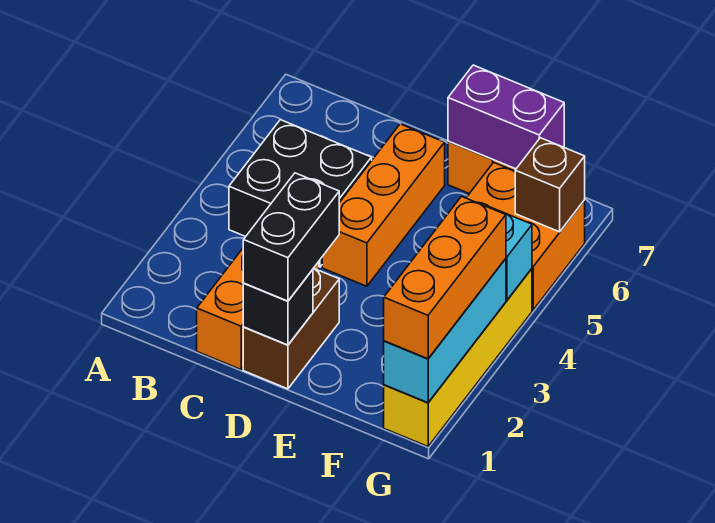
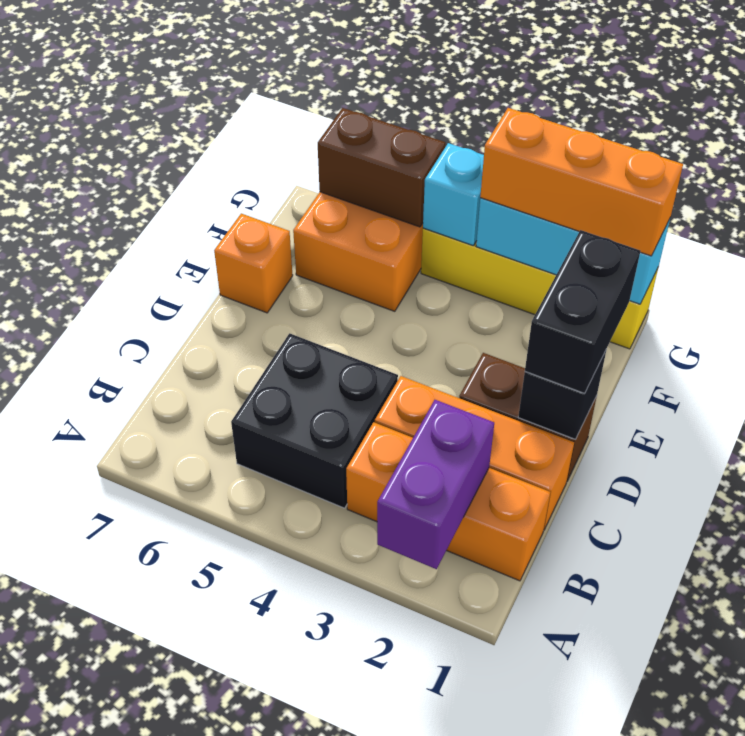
black 1x2 brick [243,173,339,301] -> black 1x2 brick turned to [525,230,640,393]
orange 1x3 brick [322,124,445,286] -> orange 1x3 brick moved to [346,422,550,581]
purple 1x2 brick [448,65,564,169] -> purple 1x2 brick moved to [377,400,494,569]
brown 1x1 brick [515,138,585,232] -> brown 1x2 brick [318,108,445,227]

